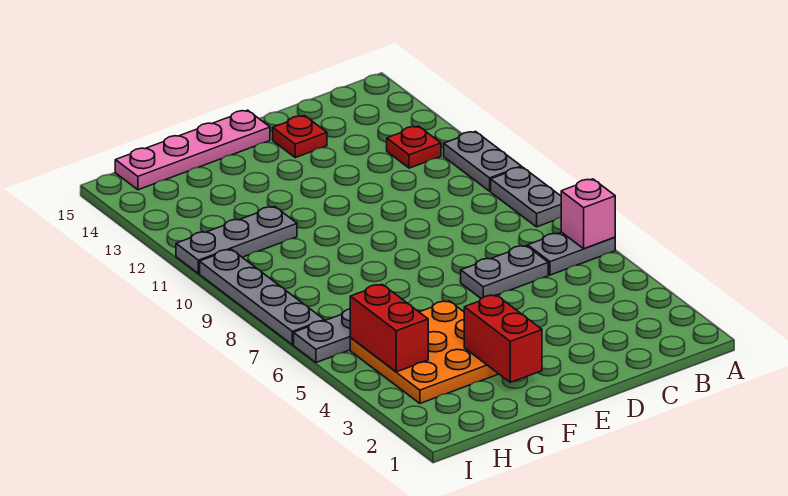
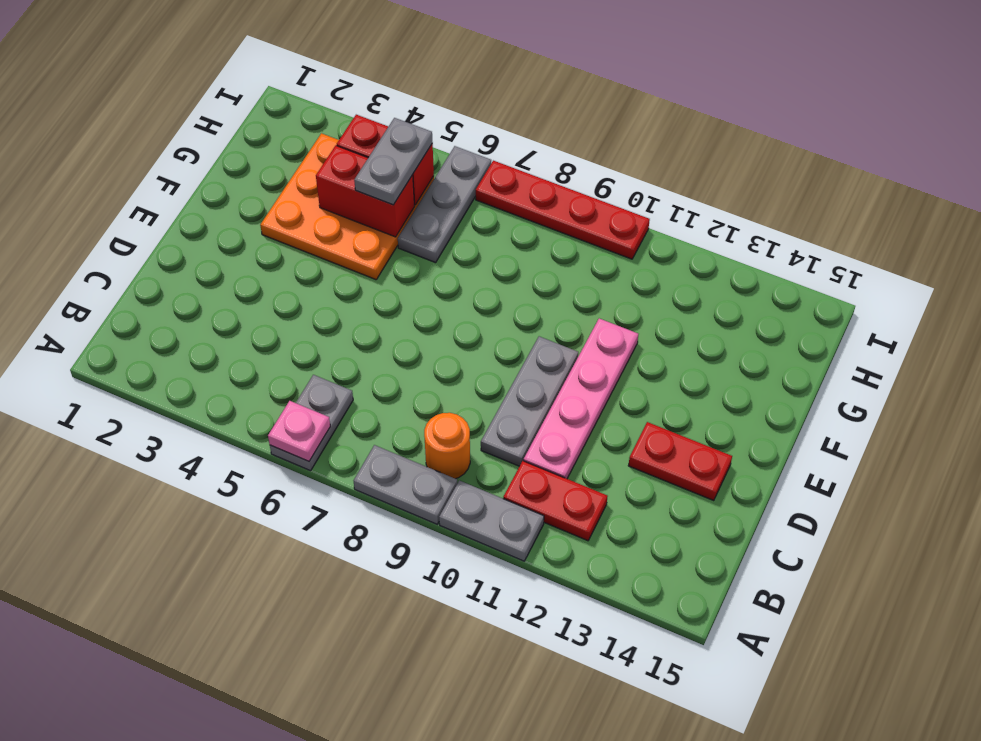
pink 1x1 brick [561,179,615,249] -> pink 1x1 plate [268,401,330,461]
none -> orange 1x1 round brick [424,413,470,479]
red 1x1 plate [387,126,441,168] -> red 1x2 plate [503,461,608,541]
grey 1x2 plate [461,246,548,298] -> grey 1x2 plate moved to [354,118,433,205]
red 1x1 plate [273,116,327,158] -> red 1x2 plate [628,422,732,501]
pink 1x4 plate [115,110,270,190] -> pink 1x4 plate moved to [524,318,638,479]
red 1x2 brick [464,295,542,382] -> red 1x2 brick moved to [316,146,415,237]
grey 1x3 plate [176,207,297,274] -> grey 1x3 plate moved to [481,336,578,466]
grey 1x4 plate [200,249,324,345] -> red 1x4 plate [476,161,650,259]

